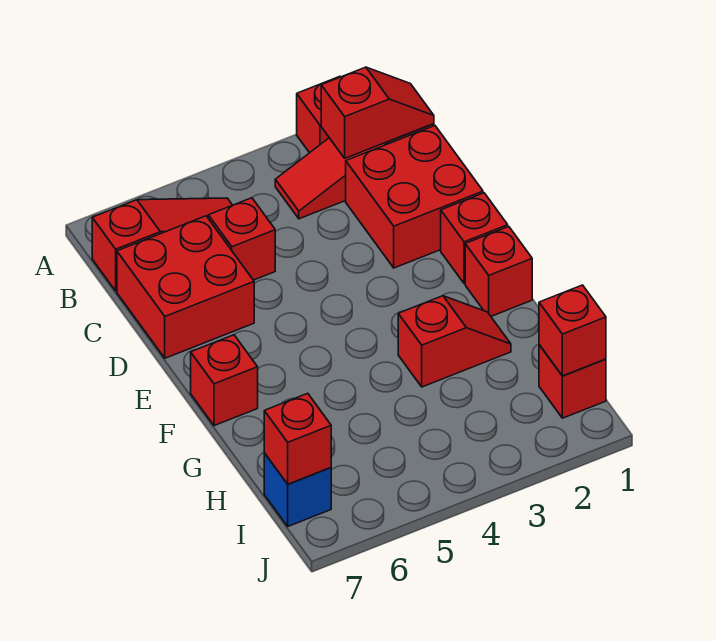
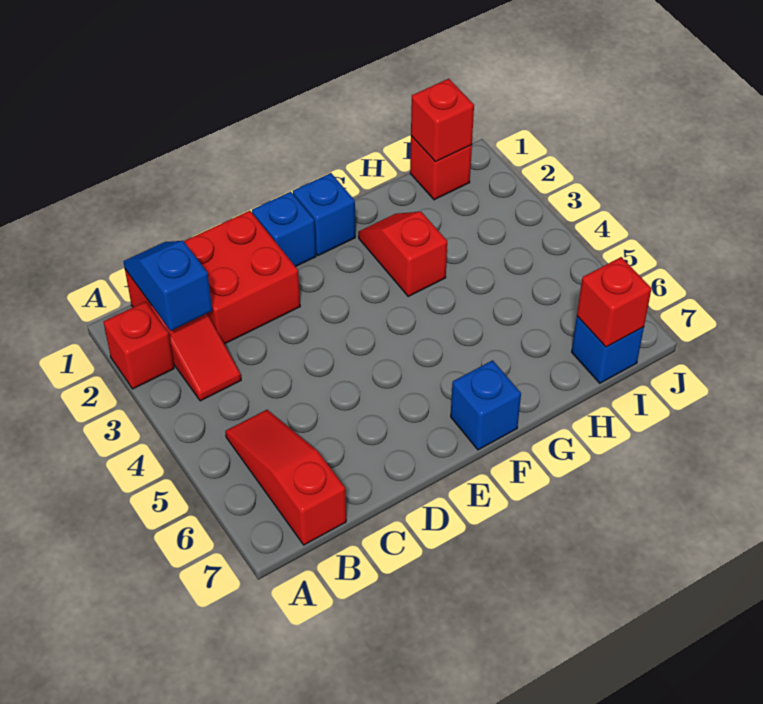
red 1x2 slope [321,67,434,158] -> blue 1x2 slope [123,241,212,331]
red 1x1 brick [208,198,275,280] -> none
red 2x2 brick [117,216,254,358] -> none
red 1x1 brick [441,193,508,284] -> blue 1x1 brick [252,192,316,267]
red 1x1 brick [465,227,532,316] -> blue 1x1 brick [293,173,355,256]
red 1x1 brick [191,335,258,426] -> blue 1x1 brick [451,360,521,450]

